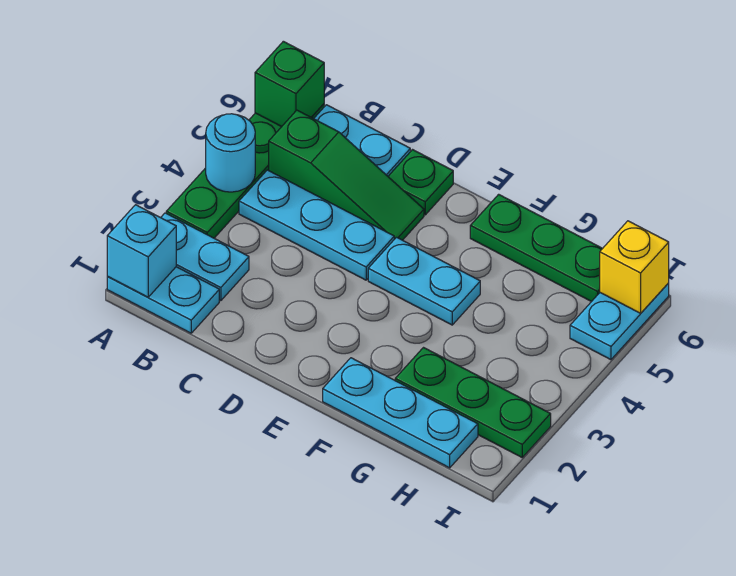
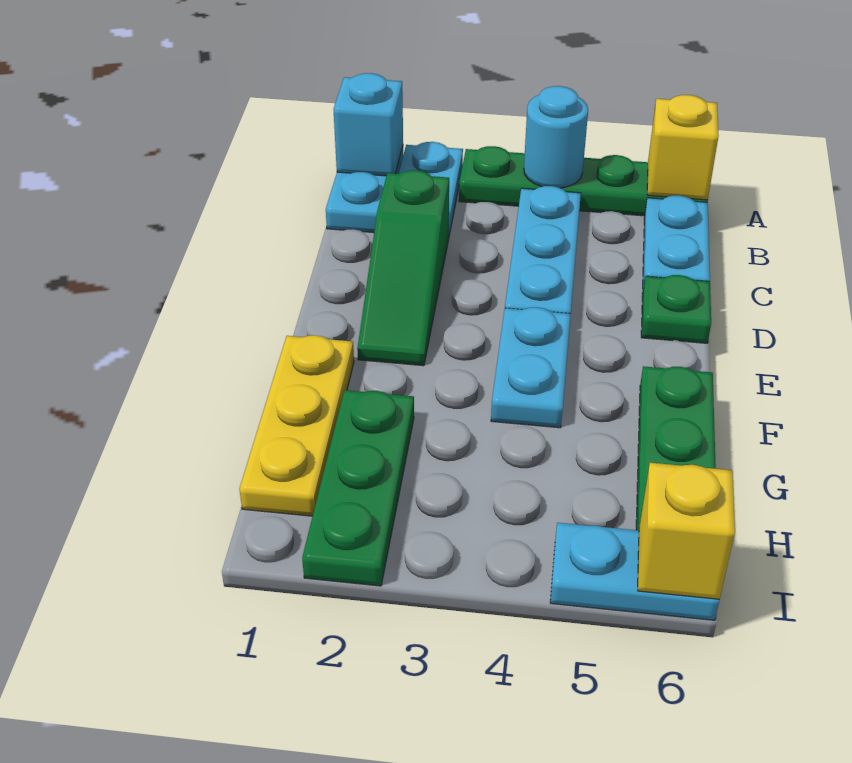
green 1x1 brick [255,41,324,127] -> yellow 1x1 brick [647,95,719,200]
green 1x3 slope [269,110,424,240] -> green 1x3 slope moved to [357,170,449,366]
cyan 1x3 plate [323,358,478,468] -> yellow 1x3 plate [239,335,354,516]

